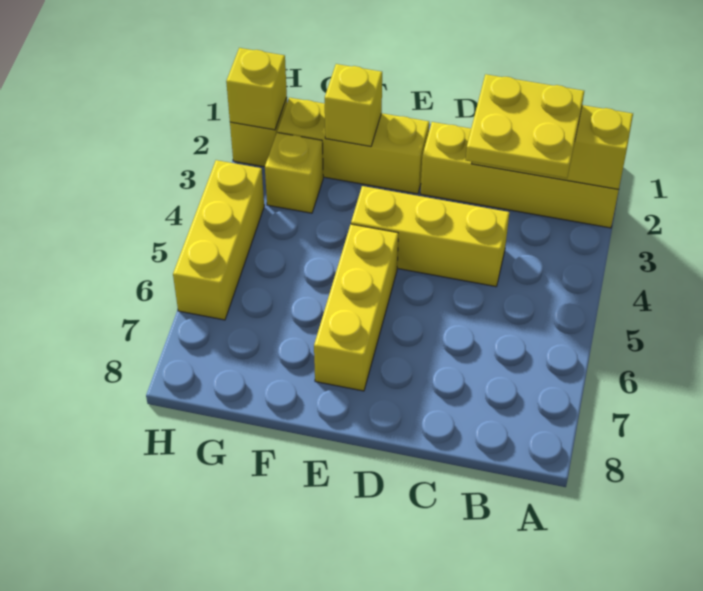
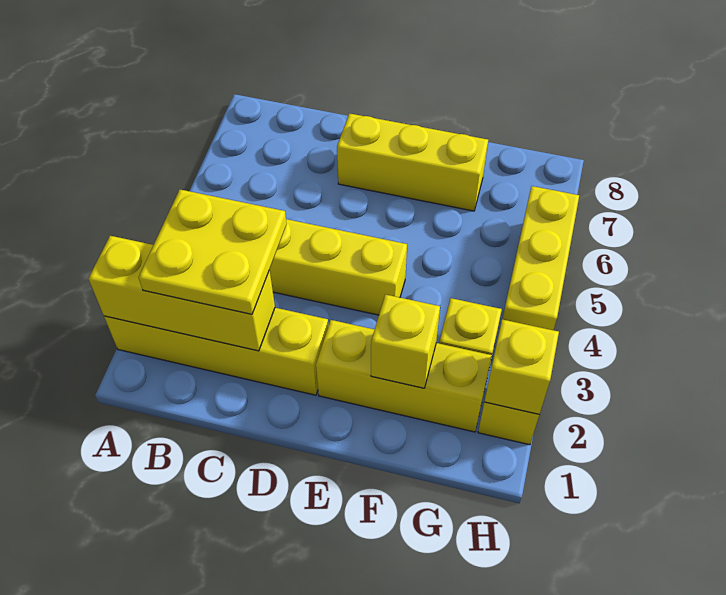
yellow 1x3 brick [314,224,398,391] -> yellow 1x3 brick turned to [337,113,488,211]

